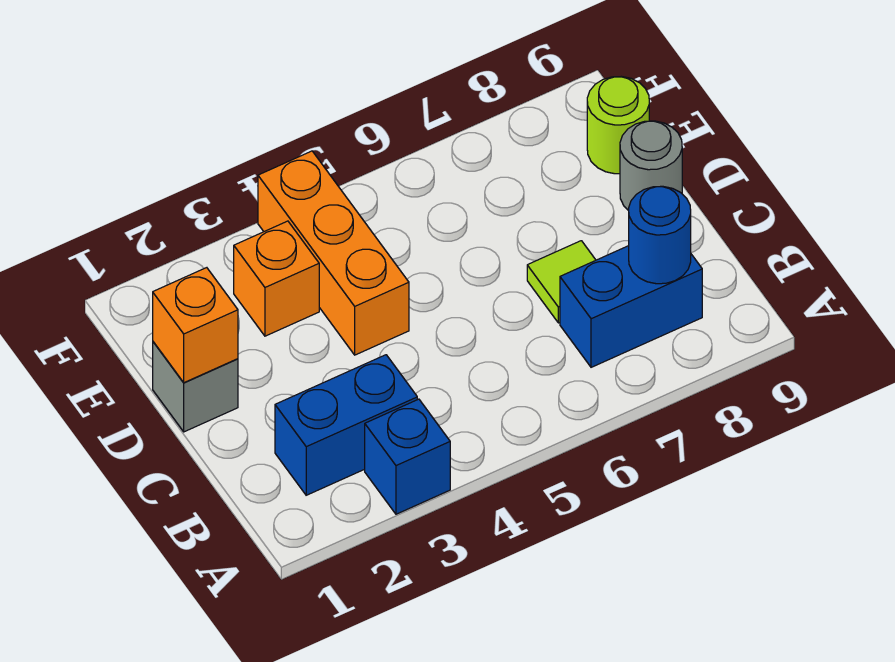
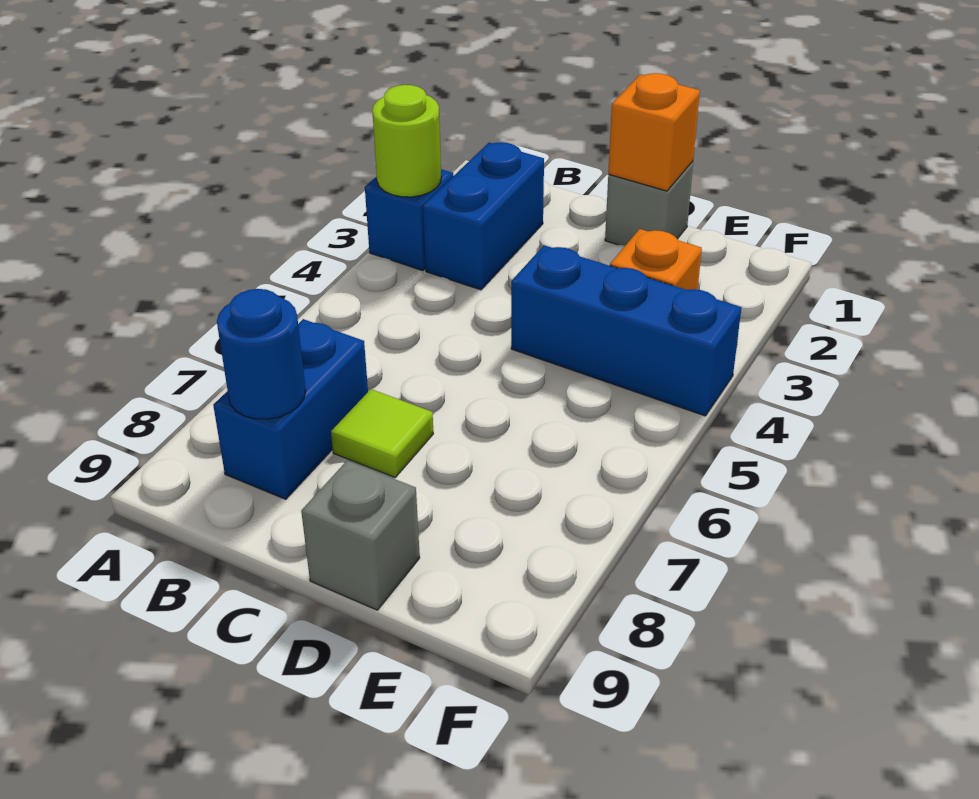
orange 1x3 brick [258,151,409,355] -> blue 1x3 brick [511,245,742,416]
grey 1x1 round brick [620,121,682,211] -> grey 1x1 brick [301,461,420,610]
lime 1x1 round brick [587,76,649,174] -> lime 1x1 round brick moved to [372,85,441,197]

